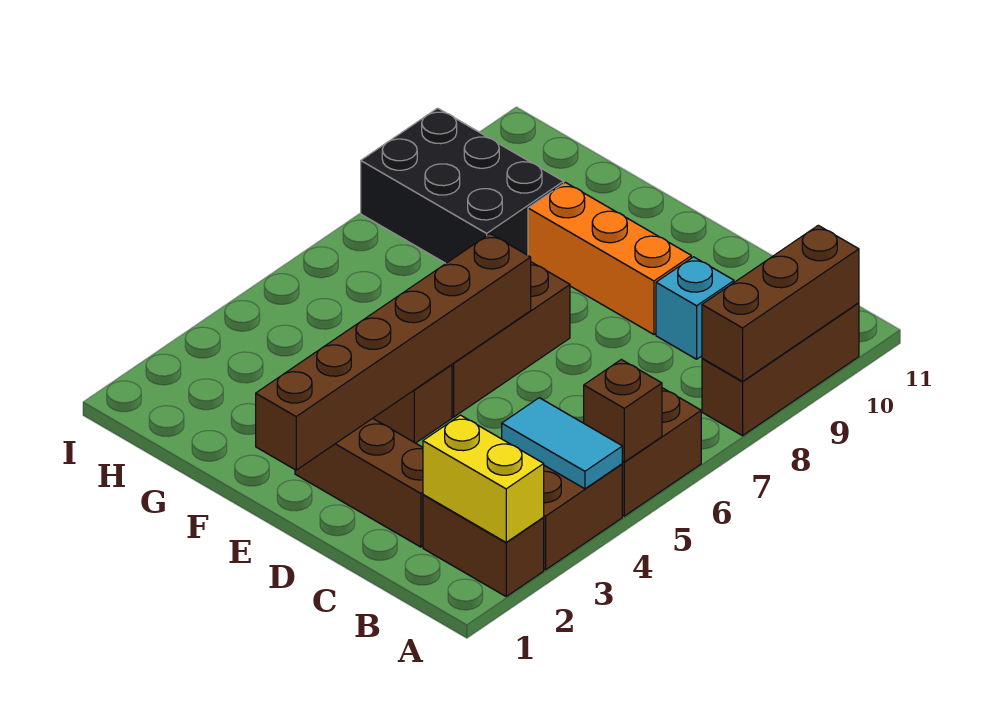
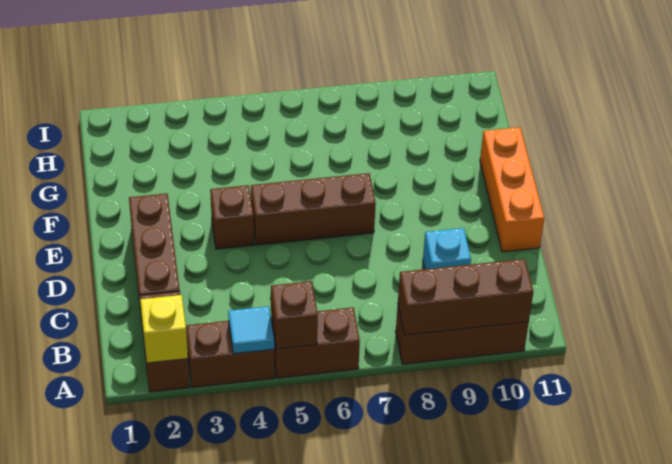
yellow 1x2 brick [423,415,544,542] -> yellow 1x1 brick [140,295,188,363]
cyan 1x2 tile [502,398,622,489] -> cyan 1x1 tile [228,306,274,354]
orange 1x3 brick [528,183,691,334] -> orange 1x3 brick moved to [480,127,544,252]
brown 1x6 brick [256,234,531,470] -> none
black 2x3 brick [361,108,564,263] -> none

